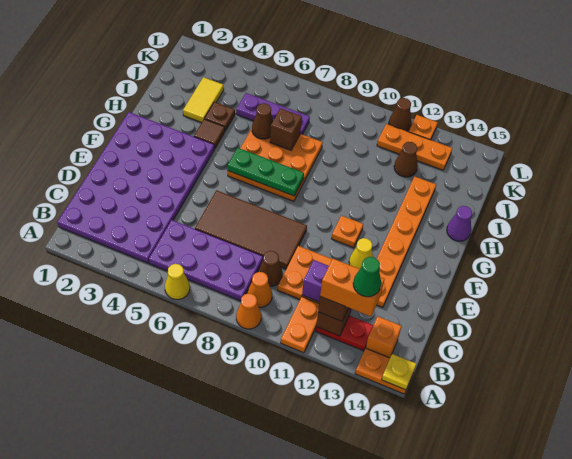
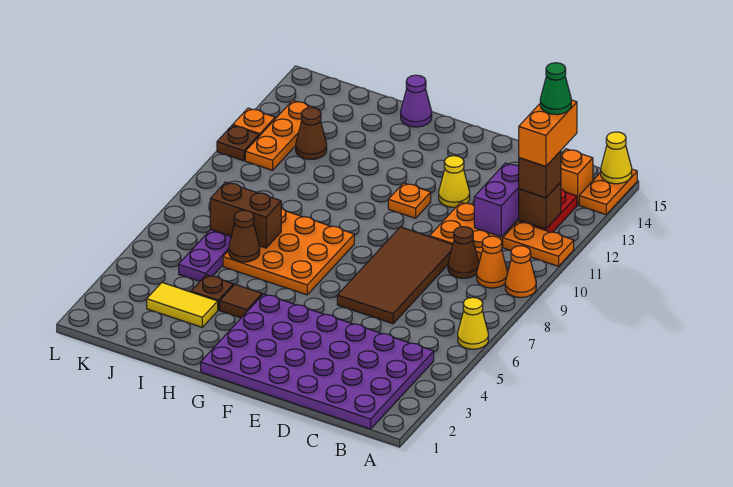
yellow 1x1 plate [382,354,416,390] -> yellow 1x1 cone [601,132,632,184]
purple 2x4 plate [149,220,263,301] -> none
orange 1x6 plate [377,176,436,307] -> none
green 1x3 plate [227,148,304,196] -> none
brown 1x1 brick [270,108,302,150] -> brown 1x2 brick [210,182,281,248]
brown 1x1 cone [389,98,412,131] -> brown 1x1 plate [217,125,259,161]

